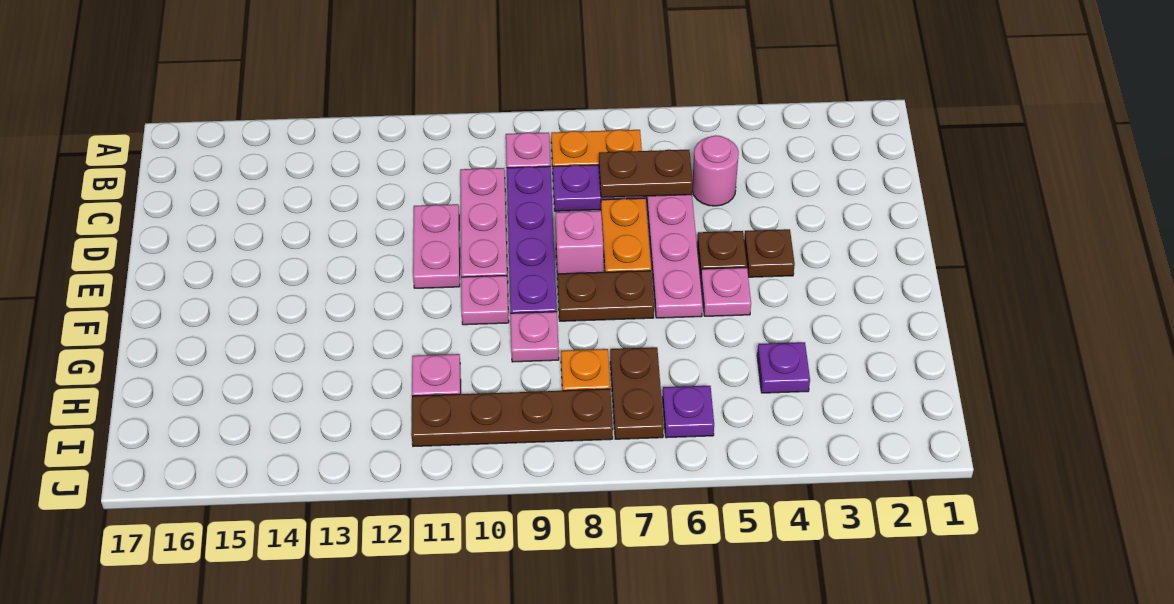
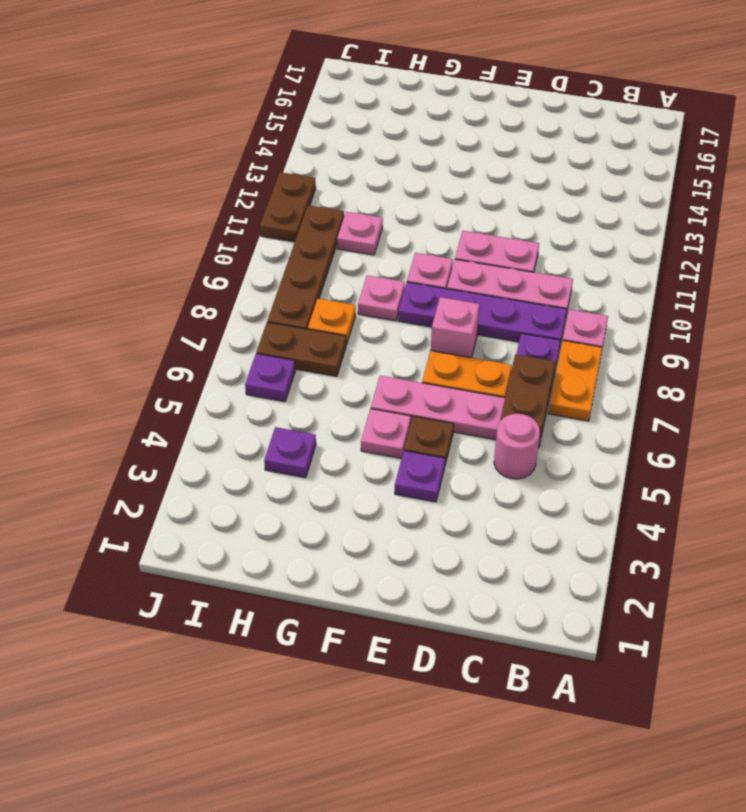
brown 1x1 plate [744,229,795,277] -> purple 1x1 plate [395,451,445,502]
brown 1x2 plate [557,271,654,321] -> brown 1x2 plate moved to [260,172,316,242]

